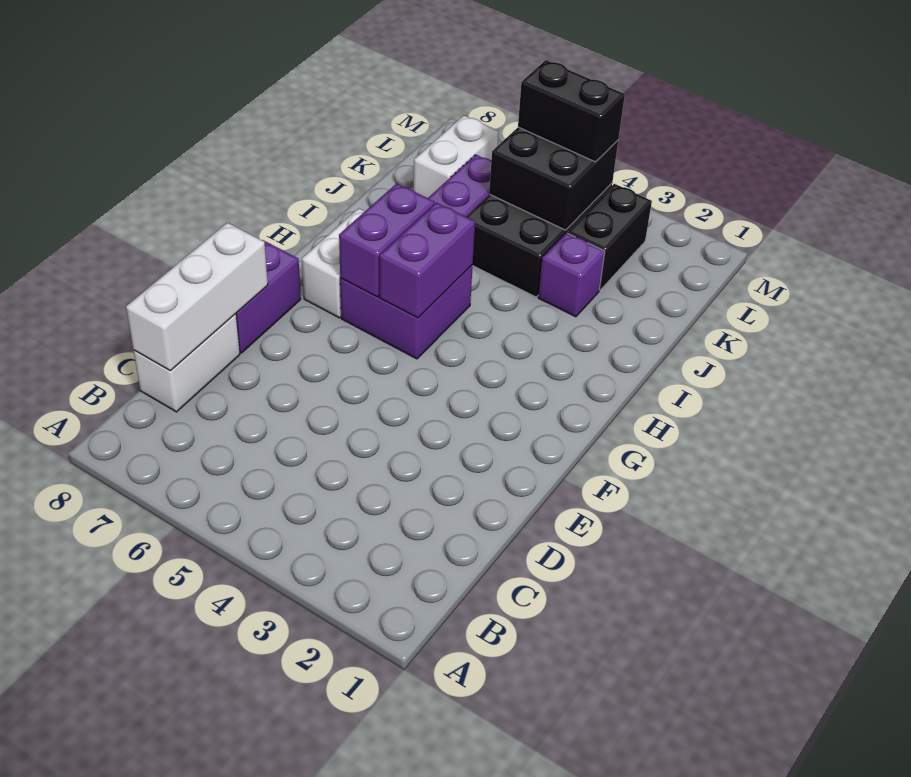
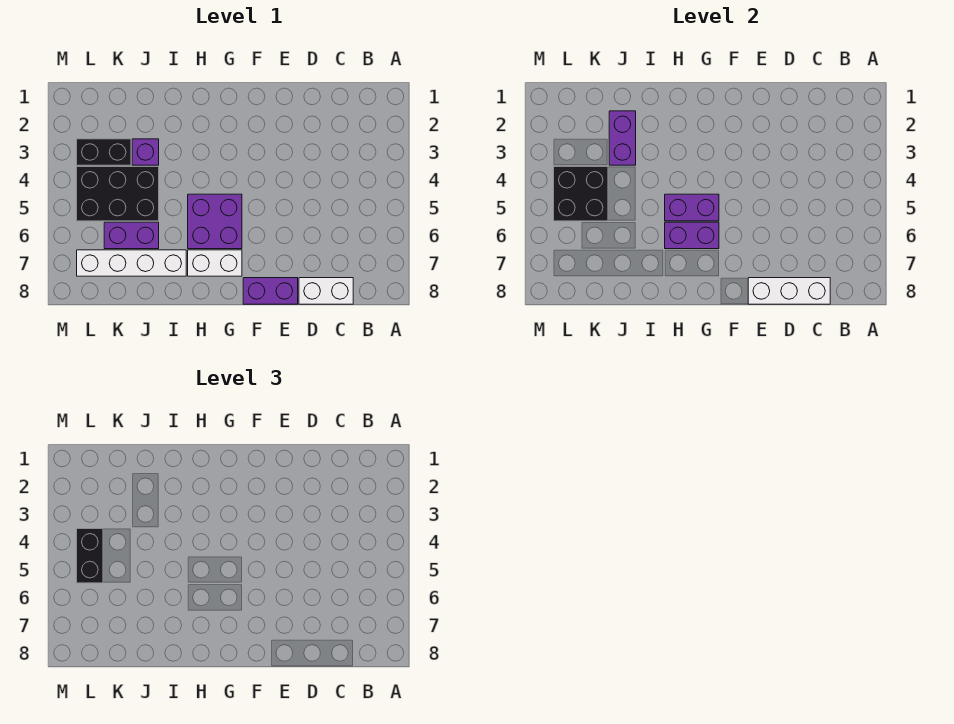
none -> purple 1x2 brick [609,111,636,165]
white 1x2 brick [414,116,499,198] -> white 1x4 brick [77,250,186,276]

